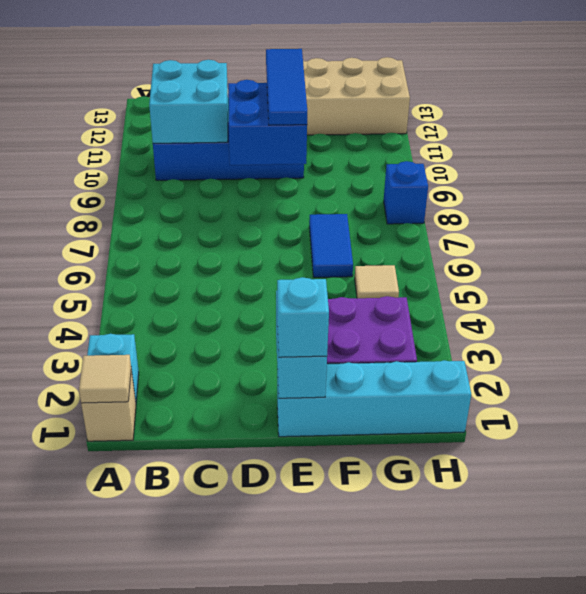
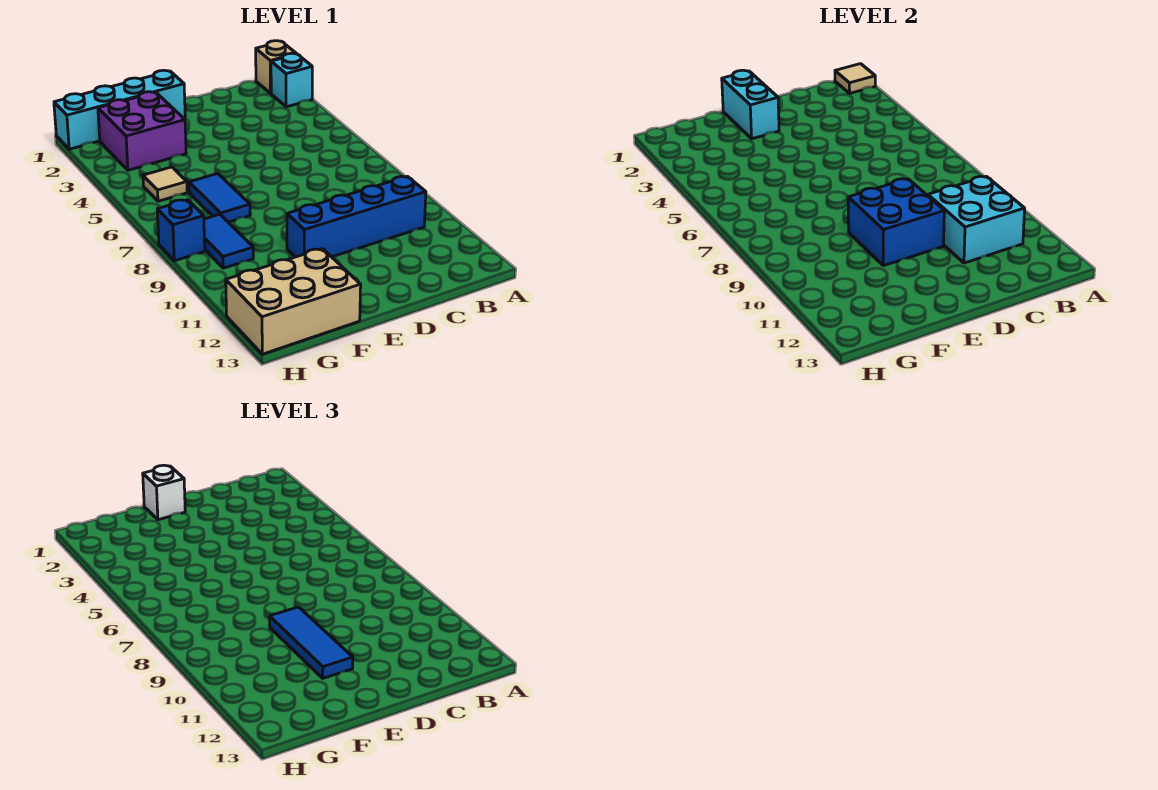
cyan 1x1 brick [277,277,329,357] -> white 1x1 brick [143,465,185,520]
none -> blue 1x2 tile [204,214,253,268]

